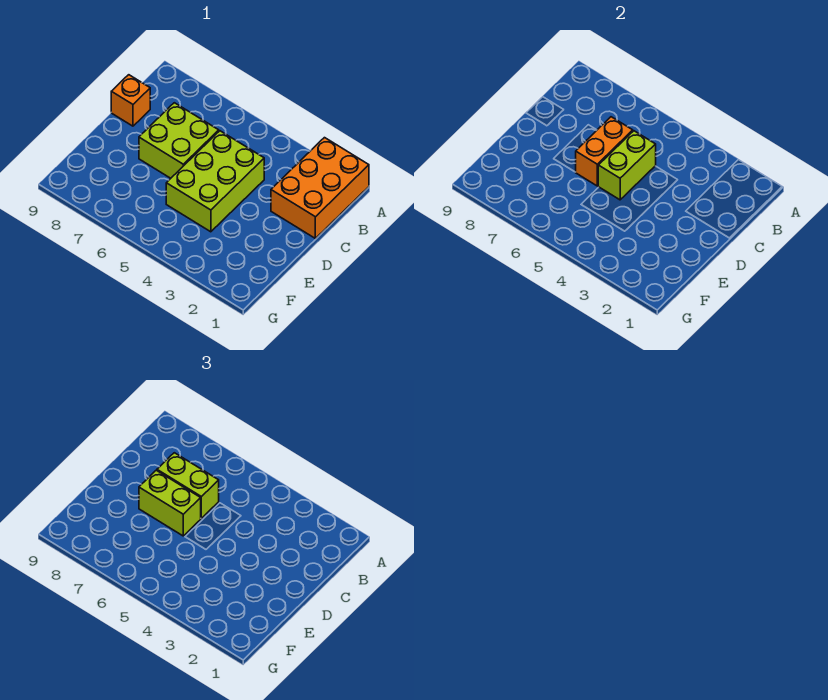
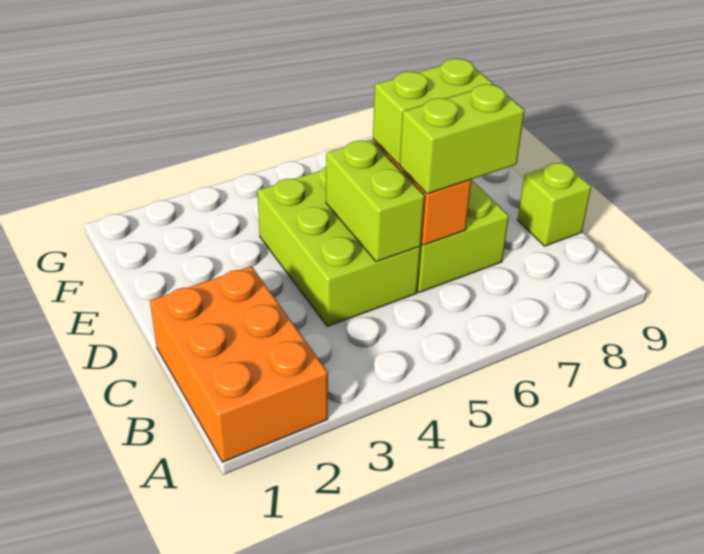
orange 1x1 brick [111,75,150,126] -> lime 1x1 brick [517,162,591,246]

